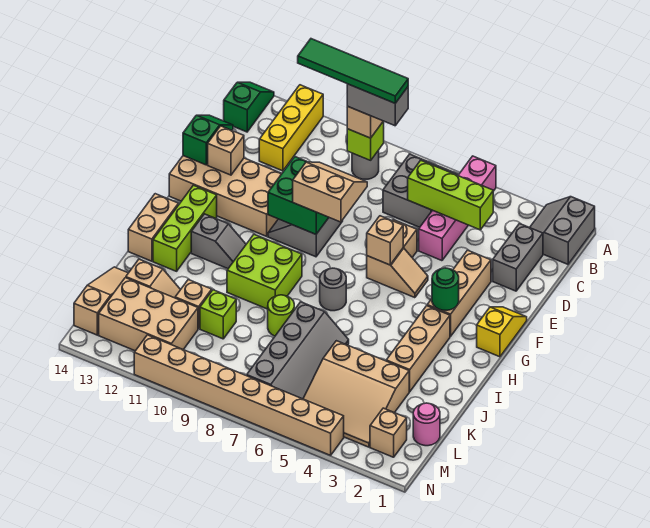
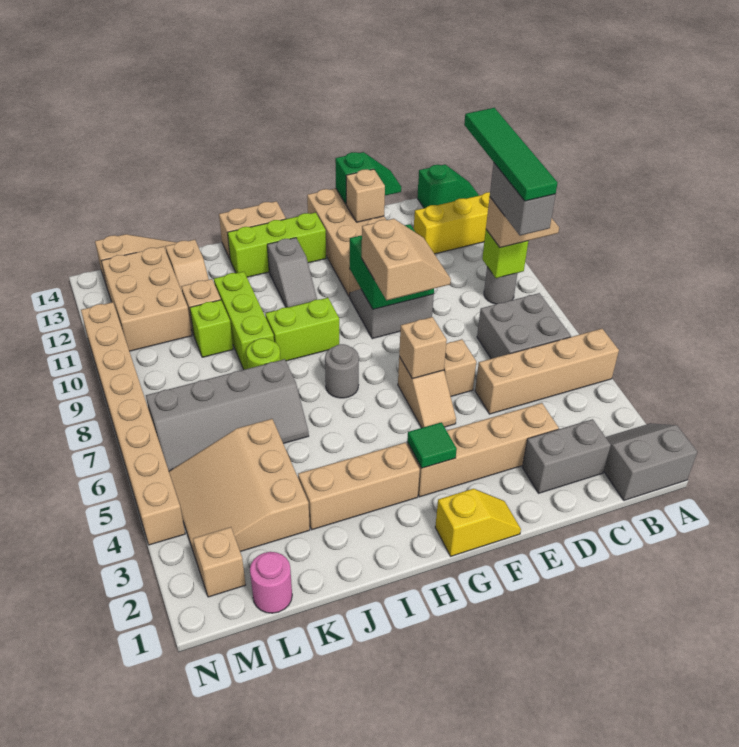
pink 1x4 brick [419,156,496,261] -> tan 1x4 brick [475,329,619,414]
lime 1x3 brick [408,160,493,230] -> lime 1x3 brick moved to [214,272,274,370]
tan 1x3 brick [427,250,491,336] -> tan 1x4 brick [407,403,559,497]
green 1x1 round brick [432,268,459,310] -> green 1x1 tile [407,422,457,468]
lime 2x2 brick [227,235,302,309] -> lime 1x2 brick [265,298,339,361]

